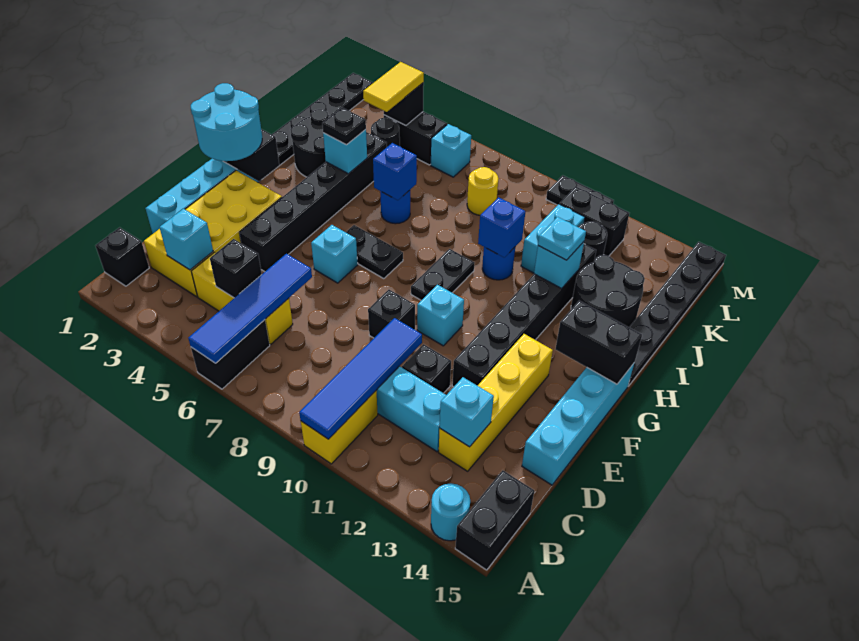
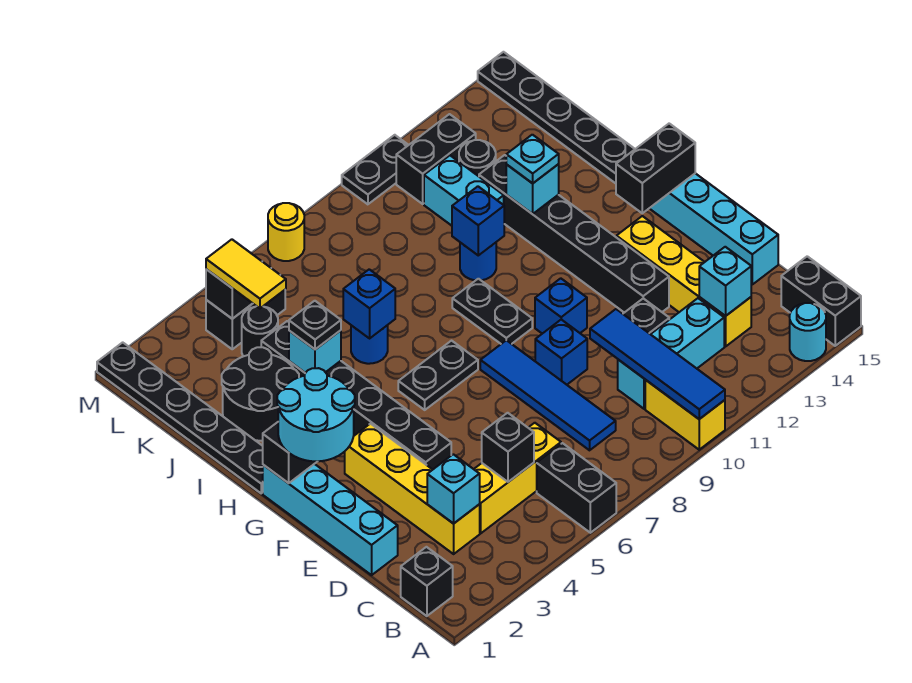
blue 1x4 tile [188,254,312,363] -> blue 1x4 tile moved to [480,340,616,450]
yellow 2x4 brick [144,170,282,297] -> yellow 1x4 brick [345,424,480,554]
black 1x1 brick [368,290,415,338] -> blue 1x1 brick [535,320,587,385]
cyan 1x1 brick [311,225,358,283] -> none
cyan 1x1 brick [417,285,464,346] -> blue 1x1 brick [535,278,587,334]
black 2x2 round brick [571,255,645,327] -> none
yellow 1x1 round brick [467,167,499,215] -> yellow 1x1 round brick moved to [268,203,304,261]
cyan 1x1 brick [431,124,471,177] -> none

